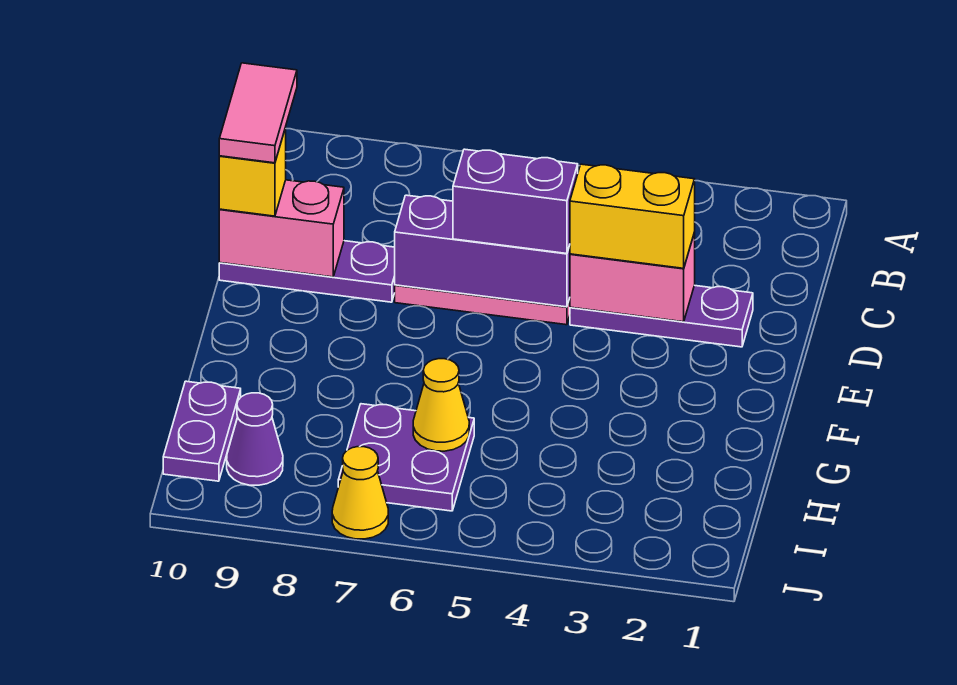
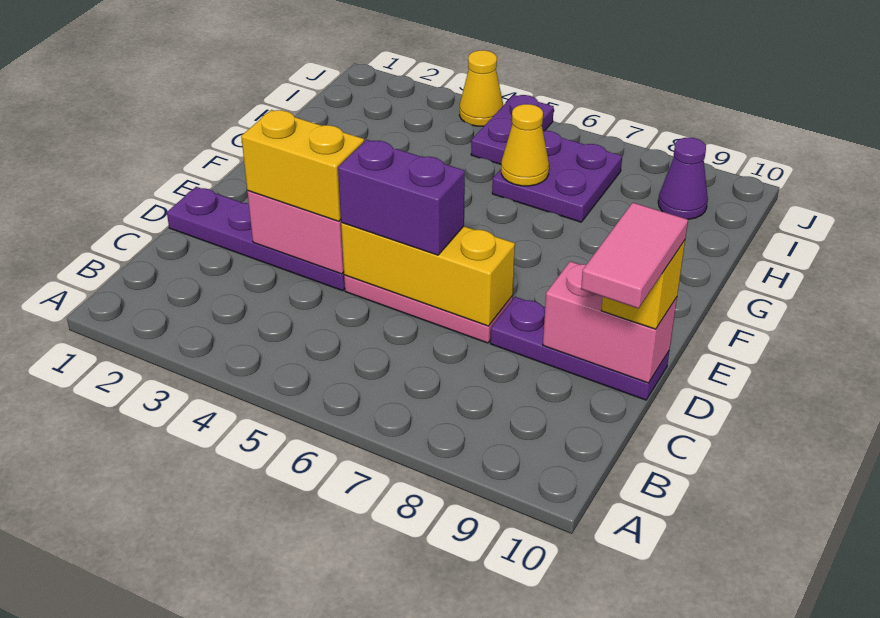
purple 1x3 plate [570,285,753,347] -> purple 1x4 plate [167,187,345,291]
purple 1x3 brick [395,195,570,307] -> yellow 1x3 brick [341,223,515,326]
purple 1x2 plate [163,381,241,481] -> purple 1x2 plate moved to [471,95,554,164]
yellow 1x1 cone [332,447,388,539] -> yellow 1x1 cone moved to [459,50,503,126]

